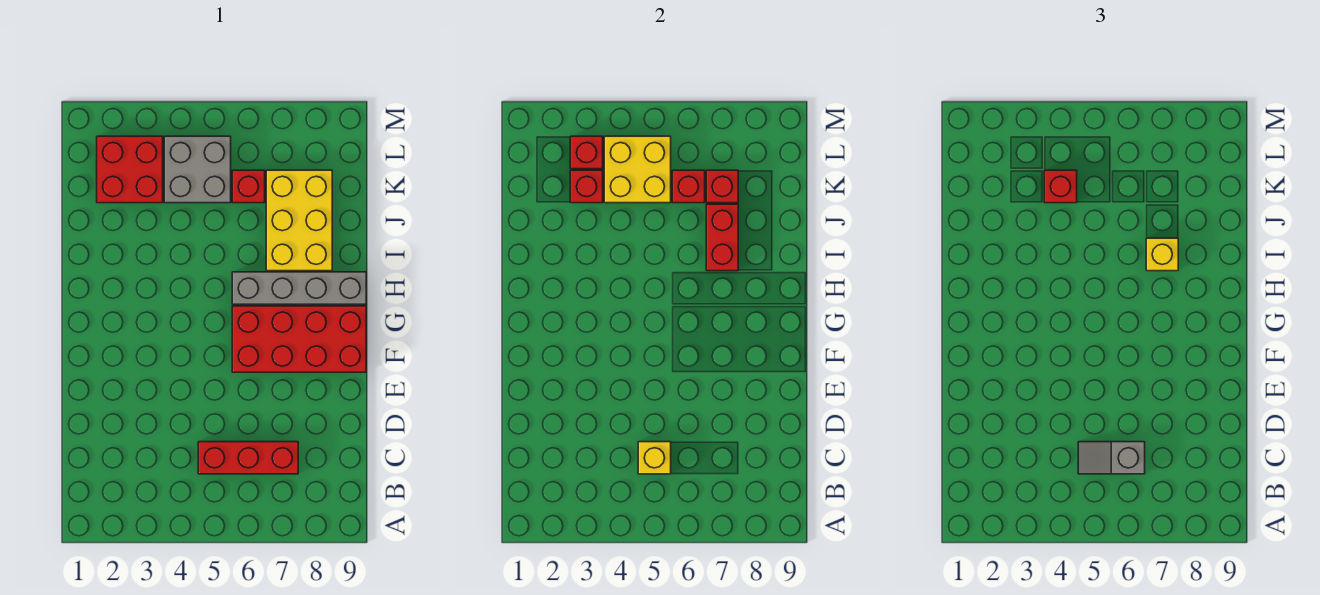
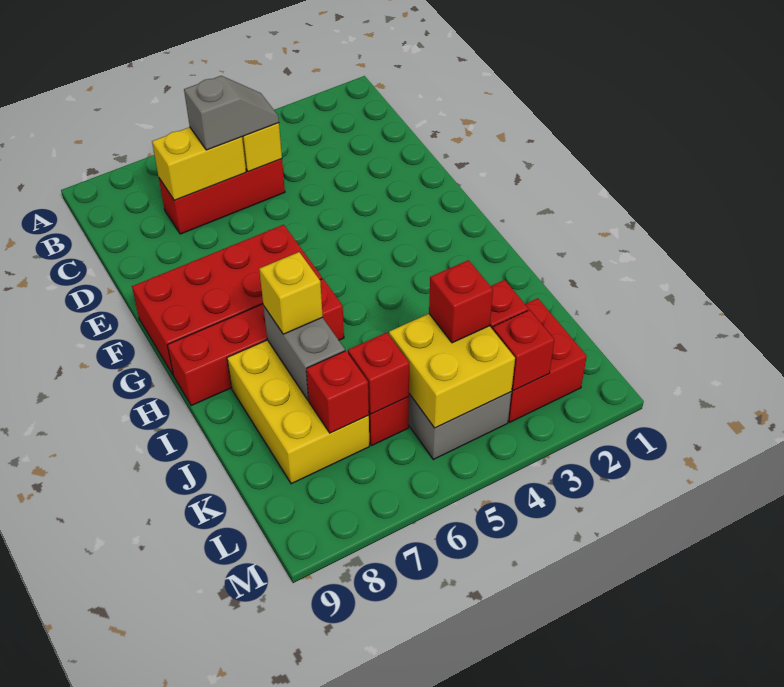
none -> yellow 1x2 brick [152,127,246,200]
grey 1x4 brick [232,272,366,304] -> red 1x4 brick [167,279,344,406]
red 1x2 brick [706,204,738,271] -> grey 1x2 brick [263,306,345,400]

